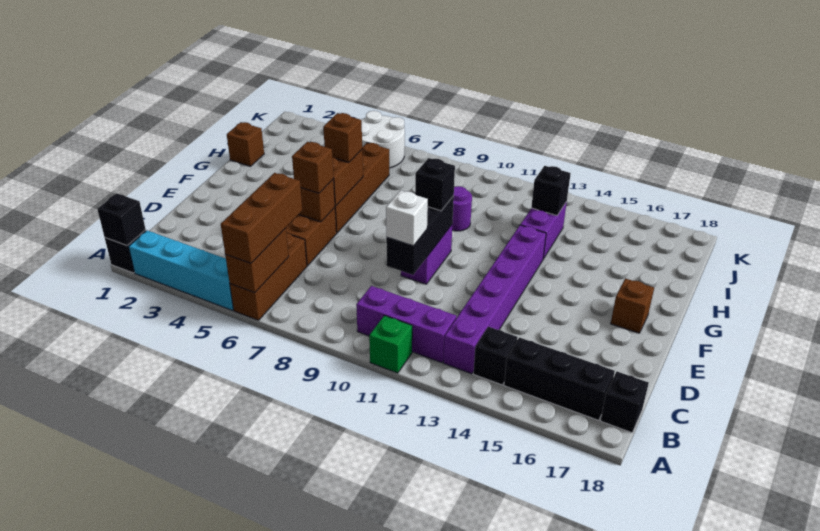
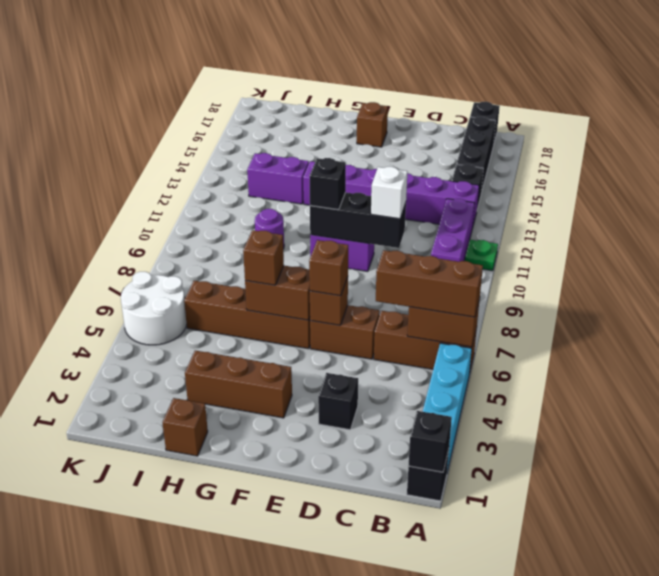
green 1x1 brick [369,316,412,373] -> green 1x1 plate [465,240,498,271]
none -> brown 1x3 brick [185,351,292,418]
black 1x1 brick [531,166,571,216] -> black 1x1 brick moved to [318,373,358,430]

